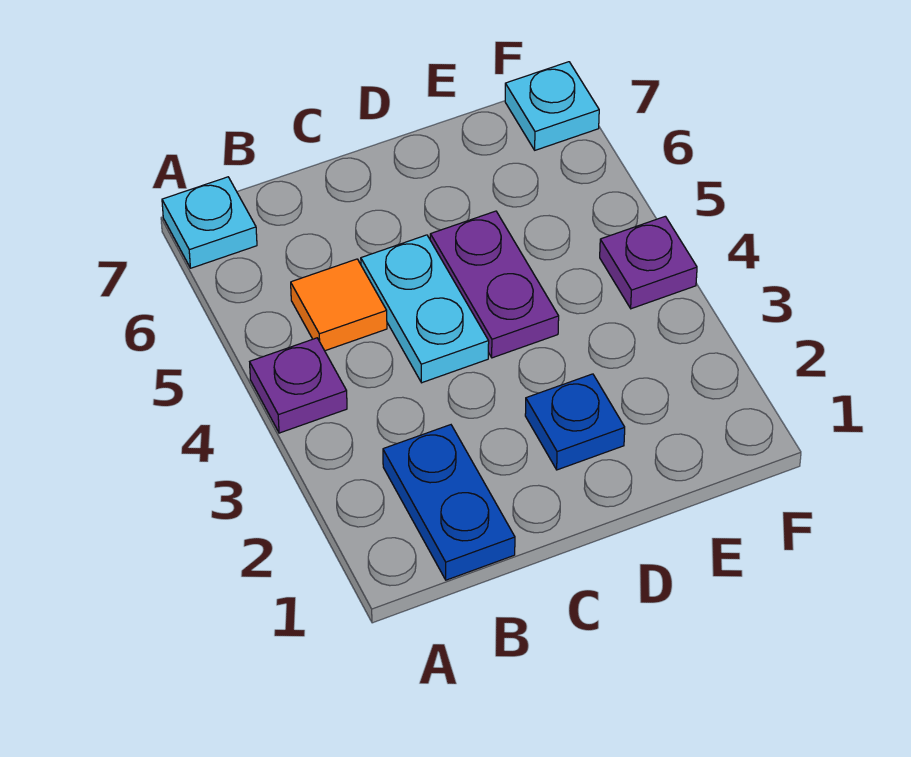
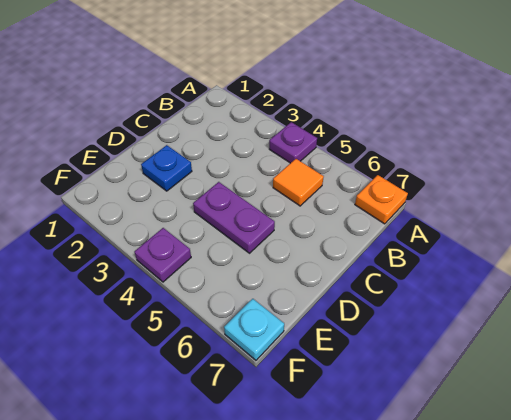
cyan 1x1 plate [162,177,257,268] -> orange 1x1 plate [355,175,408,224]
blue 1x2 plate [383,425,515,580] -> none
cyan 1x2 plate [361,235,489,383] -> none

